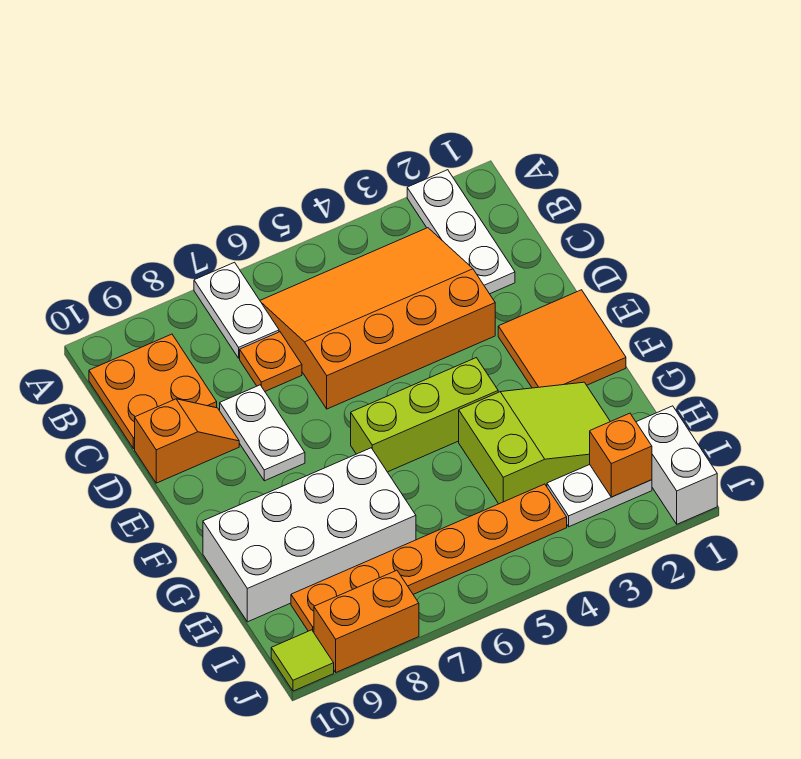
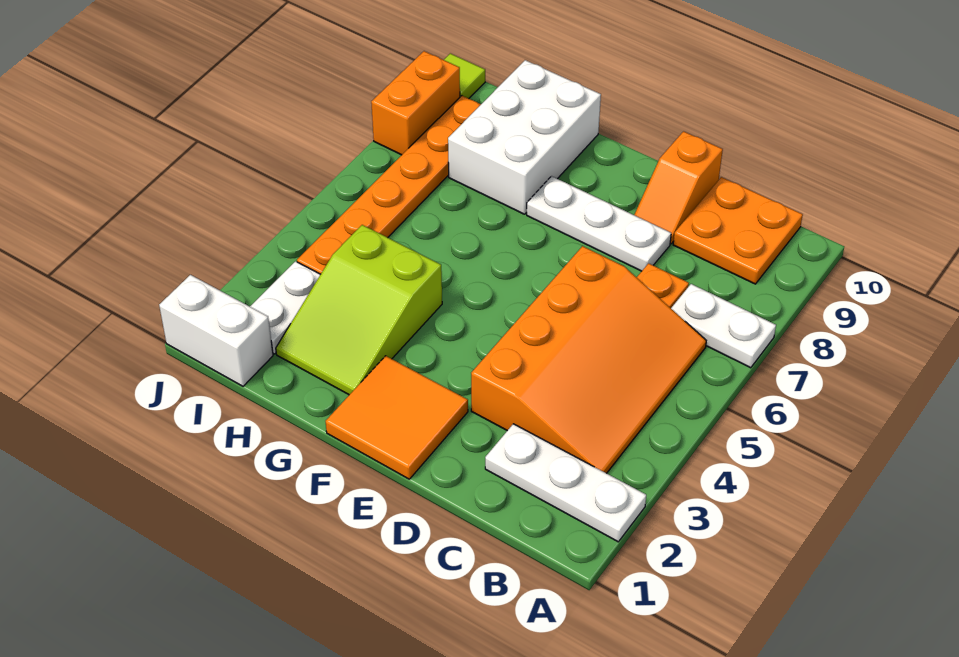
white 1x2 plate [220,385,305,481] -> white 1x3 plate [527,176,671,271]
lime 1x3 brick [351,358,498,472] -> none
white 2x4 brick [203,448,416,622] -> white 2x3 brick [448,60,601,214]
orange 1x1 brick [590,413,652,497] -> none

